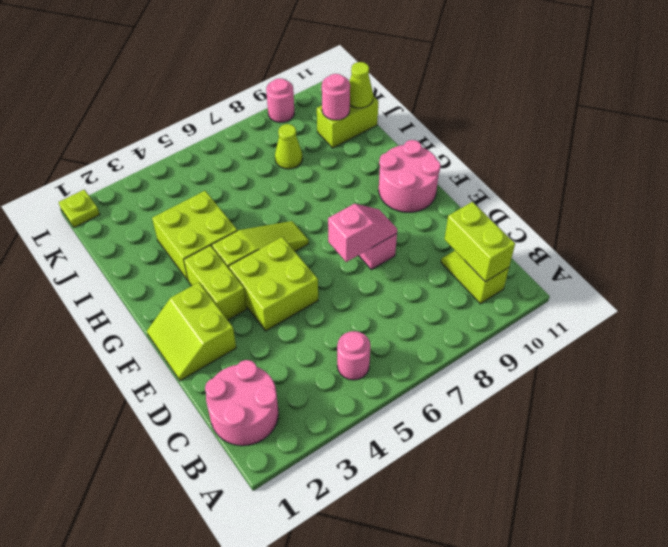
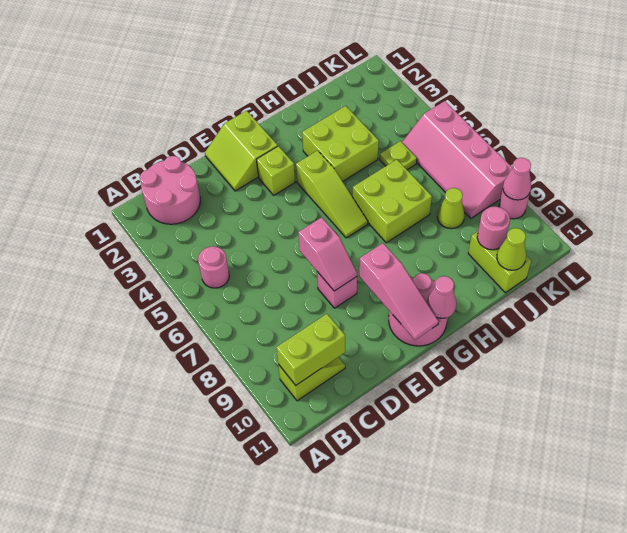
lime 2x2 slope [147,282,236,381] -> lime 2x2 slope turned to [205,111,278,191]
lime 2x2 brick [229,237,318,331] -> lime 2x2 brick moved to [353,160,432,243]
lime 1x2 brick [184,245,247,320] -> lime 1x1 brick [257,146,295,195]
none -> pink 1x3 slope [359,243,439,340]
none -> pink 1x1 cone [427,276,456,318]
none -> pink 2x4 slope [402,101,512,218]
lime 1x1 plate [59,190,100,228] -> lime 1x1 plate moved to [380,141,417,170]
none -> pink 1x1 cone [503,158,531,200]

